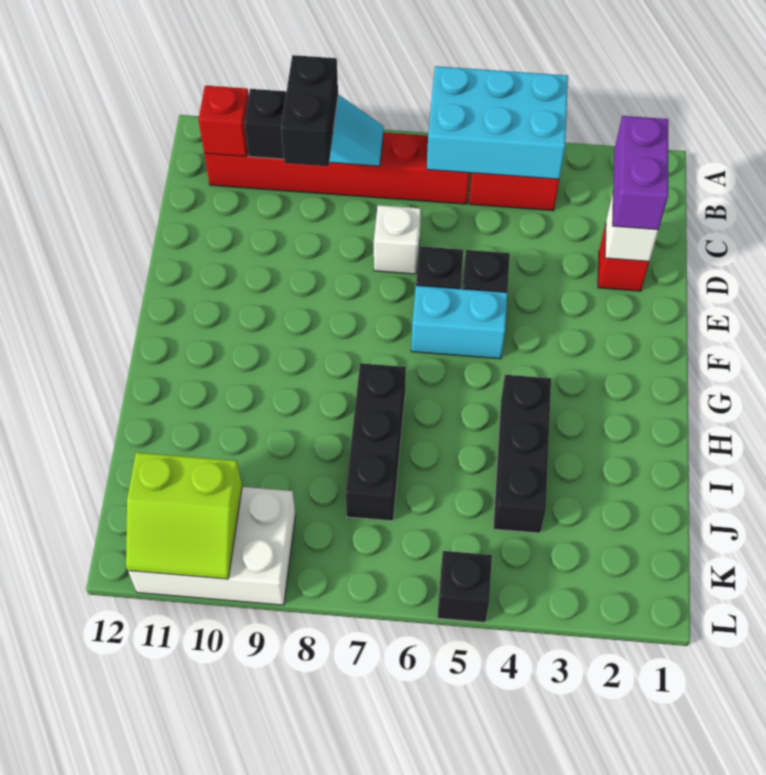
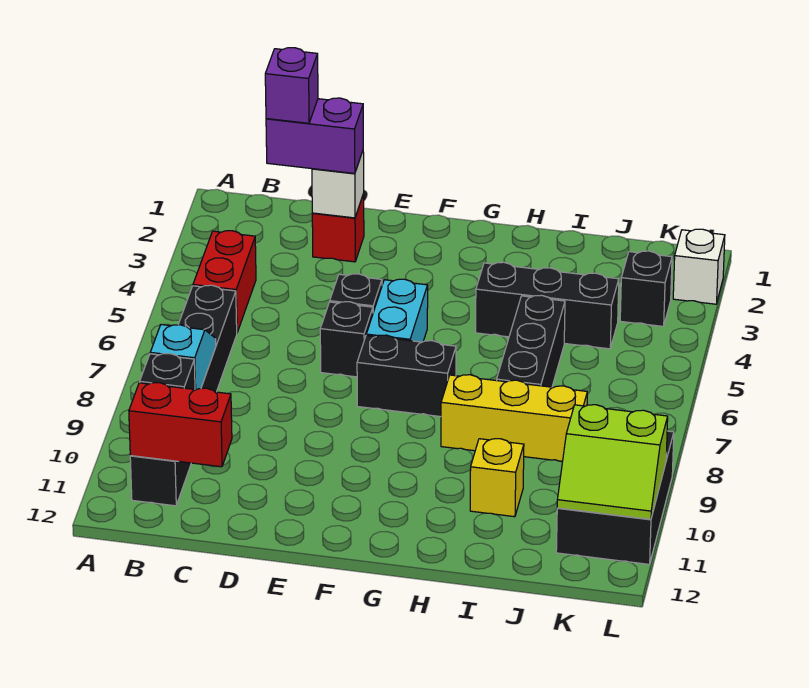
cyan 2x3 brick [427,66,568,179] -> none
red 1x6 brick [204,133,469,204] -> black 1x6 brick [130,285,237,506]
black 1x2 brick [281,55,338,166] -> black 1x2 brick moved to [357,335,456,417]
red 1x1 brick [199,86,249,156] -> red 1x2 brick [129,383,232,467]
none -> purple 1x1 brick [265,48,318,123]
white 1x1 brick [374,205,421,274] -> white 1x1 brick moved to [673,229,725,304]
black 1x3 brick [346,363,406,521] -> black 1x3 brick turned to [497,295,565,387]
none -> yellow 1x3 brick [441,375,587,461]
none -> yellow 1x1 brick [470,439,524,517]
white 2x3 brick [128,487,296,605] -> black 2x3 brick [556,431,674,564]
lime 2x2 slope [126,452,242,579] -> lime 2x2 slope turned to [557,405,668,519]
black 1x1 brick [437,551,492,622] -> black 1x1 brick moved to [620,251,672,326]

